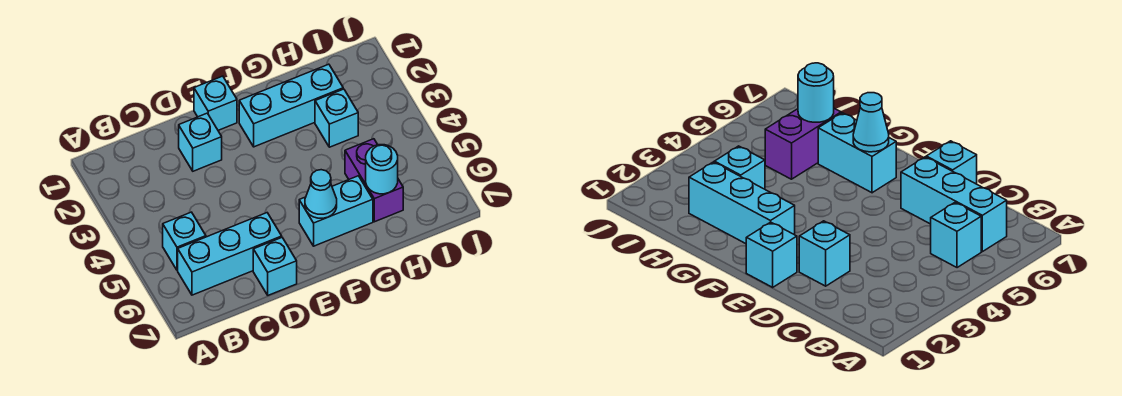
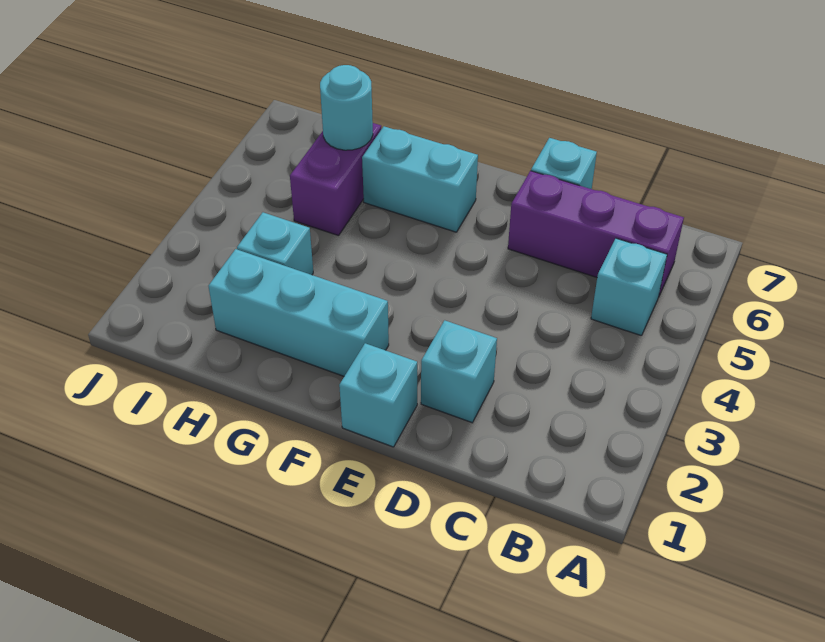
cyan 1x3 brick [178,213,282,295] -> purple 1x3 brick [508,171,684,296]
cyan 1x1 cone [305,170,337,218] -> none

